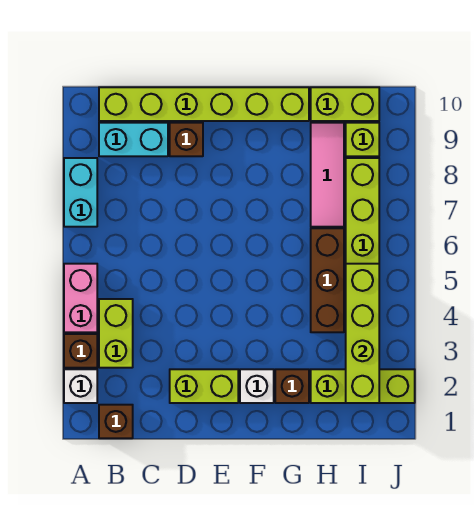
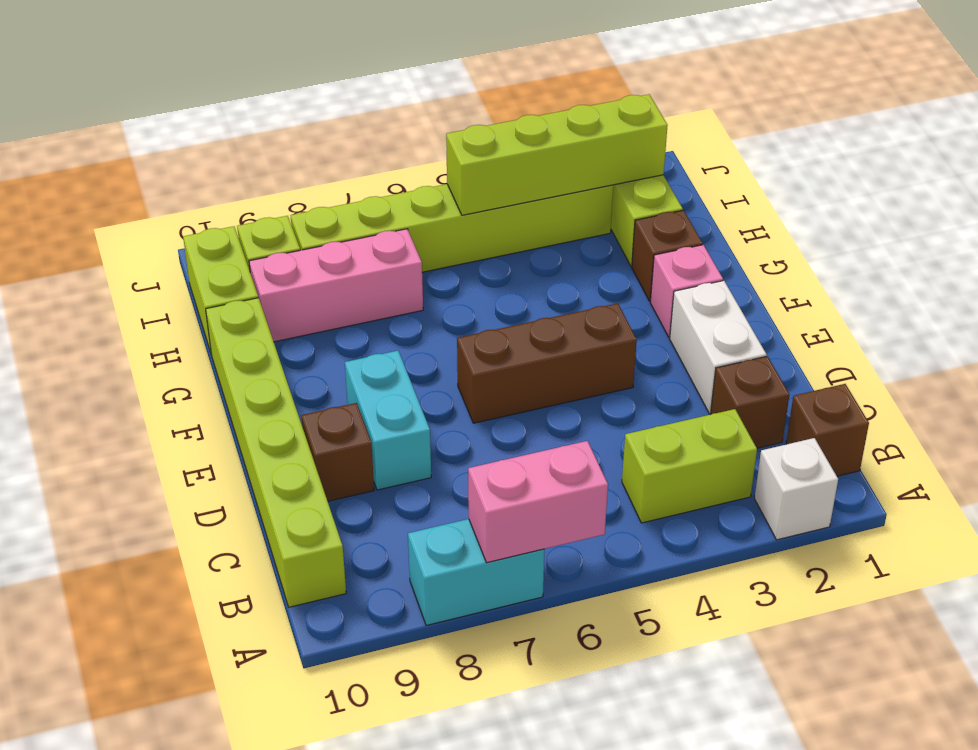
brown 1x1 brick [64,334,97,368] -> brown 1x1 brick moved to [711,356,789,448]
pink 1x2 brick [64,264,97,332] -> pink 1x2 brick moved to [468,441,608,563]
cyan 1x2 brick [99,123,168,156] -> cyan 1x2 brick moved to [345,351,431,490]
lime 1x2 brick [170,369,238,403] -> white 1x2 brick [670,281,767,414]
white 1x1 brick [240,369,274,403] -> pink 1x1 brick [650,245,723,337]
brown 1x3 brick [311,228,344,332] -> brown 1x3 brick moved to [457,303,637,423]
pink 1x3 tile [311,123,344,227] -> pink 1x3 brick [249,229,423,342]

